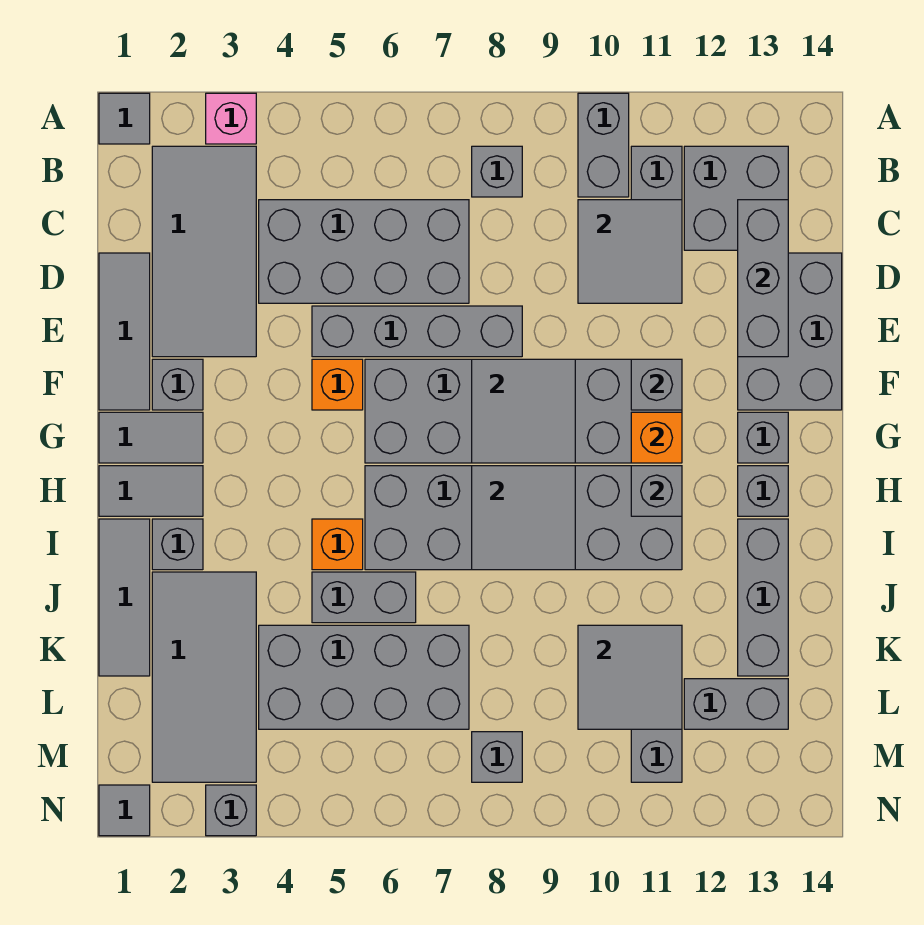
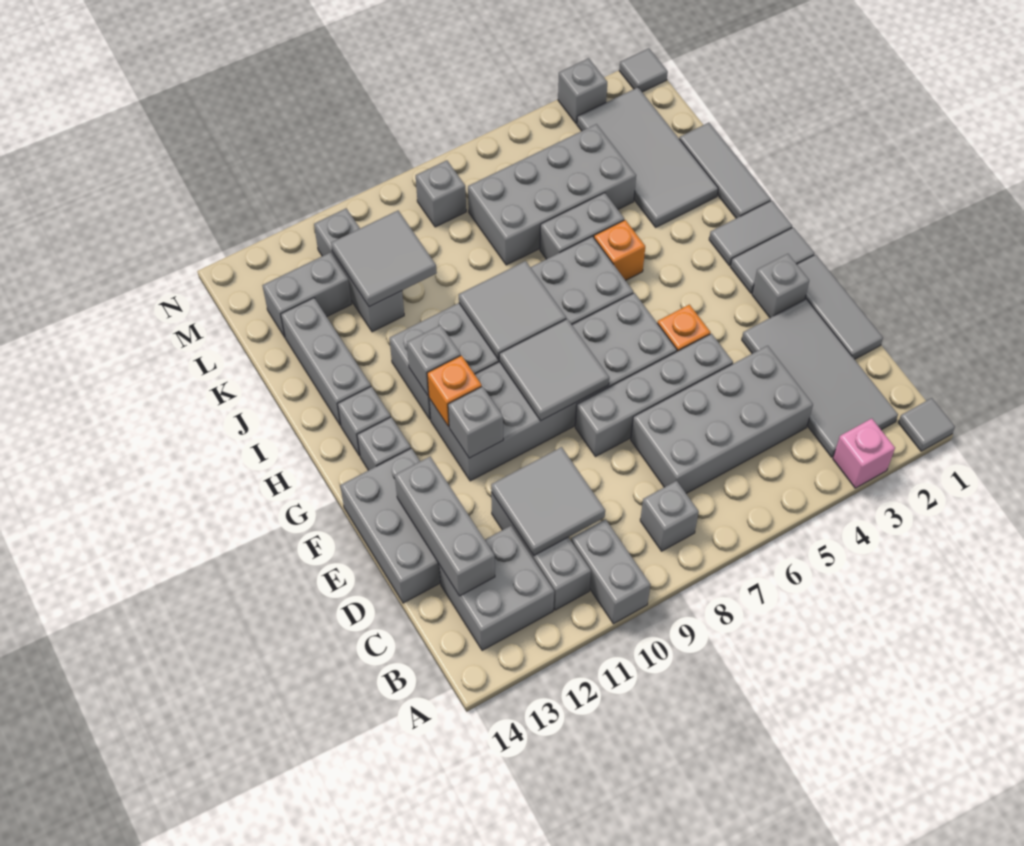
grey 1x1 brick [152,519,203,570] -> none

